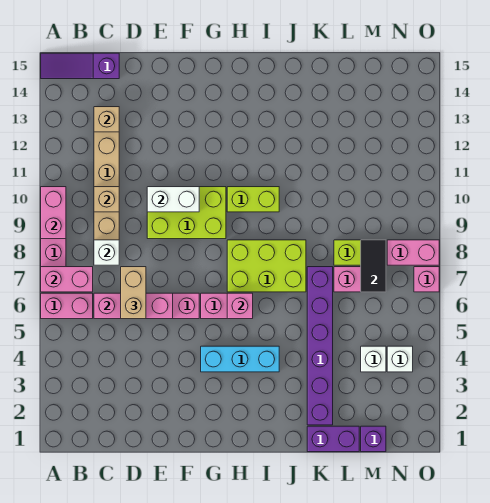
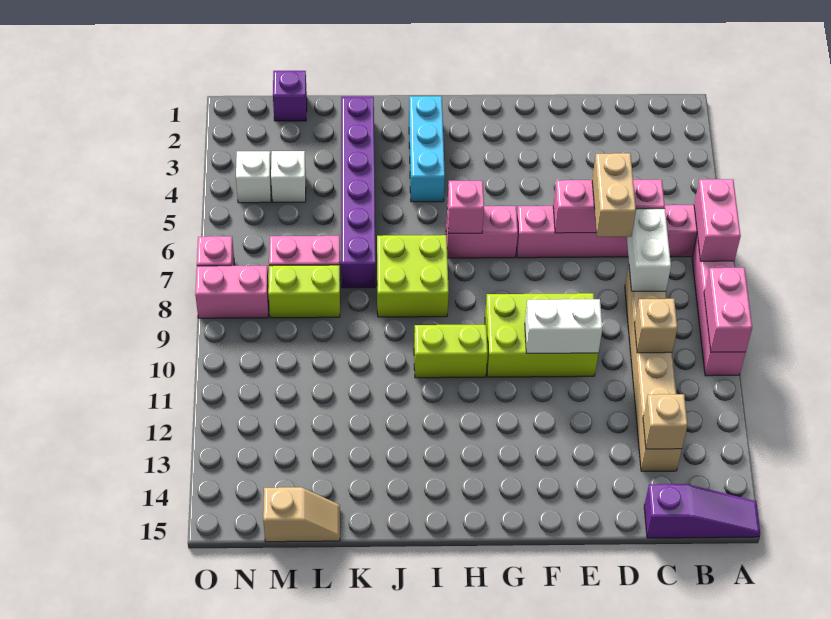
pink 1x2 brick [41,267,93,292] -> pink 1x2 brick turned to [694,179,741,261]
white 1x1 brick [94,240,119,265] -> white 1x2 brick [627,209,671,291]
cyan 1x3 brick [201,346,279,372] -> cyan 1x3 brick turned to [409,96,445,202]
lime 2x3 brick [227,240,306,292] -> lime 2x2 brick [377,235,449,317]
purple 1x2 brick [307,426,359,452] -> none
none -> tan 1x2 slope [263,487,340,542]
black 1x2 tile [361,240,386,292] -> none

